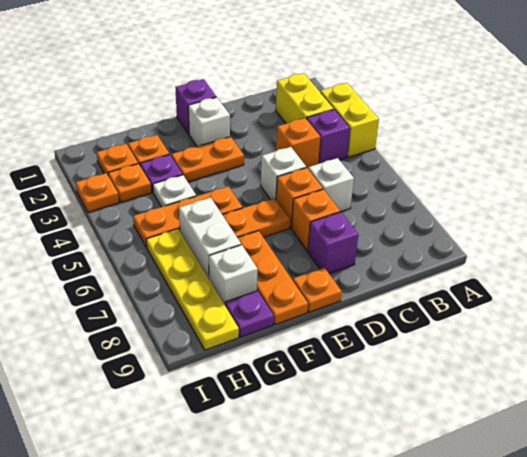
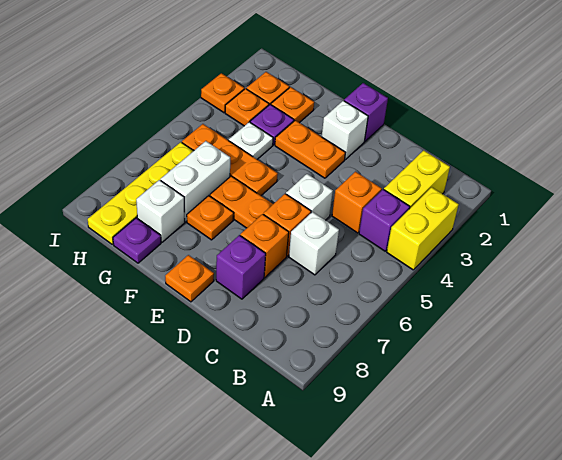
orange 1x3 plate [238,231,308,325] -> orange 1x1 plate [187,196,234,240]

